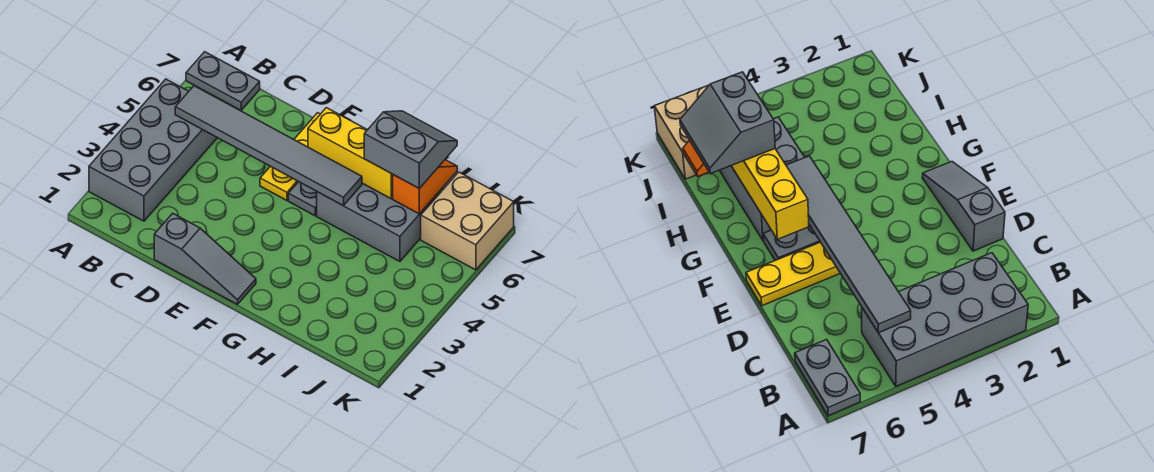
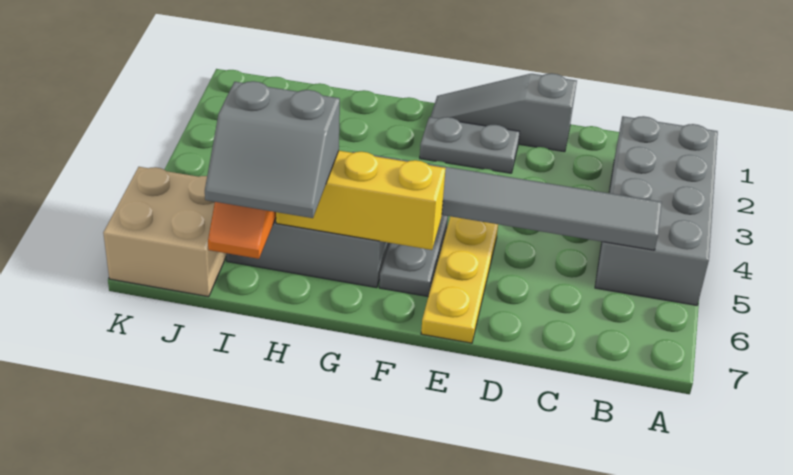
grey 1x2 plate [186,52,260,110] -> grey 1x2 plate moved to [420,117,520,173]

